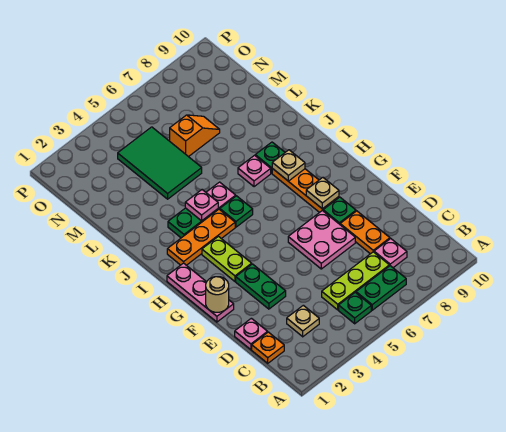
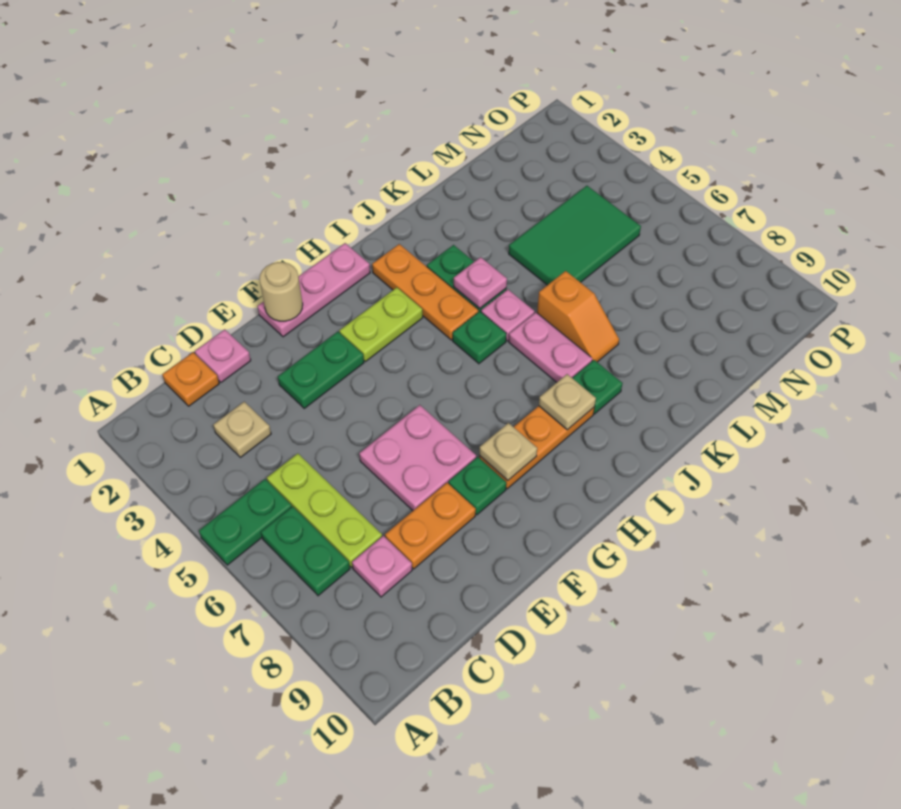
green 1x1 plate [339,293,371,324] -> green 1x2 plate [199,479,292,565]
pink 1x1 plate [238,155,271,187] -> pink 1x2 plate [509,312,592,382]
orange 1x2 slope [170,115,220,157] -> orange 1x2 slope moved to [537,271,619,362]

